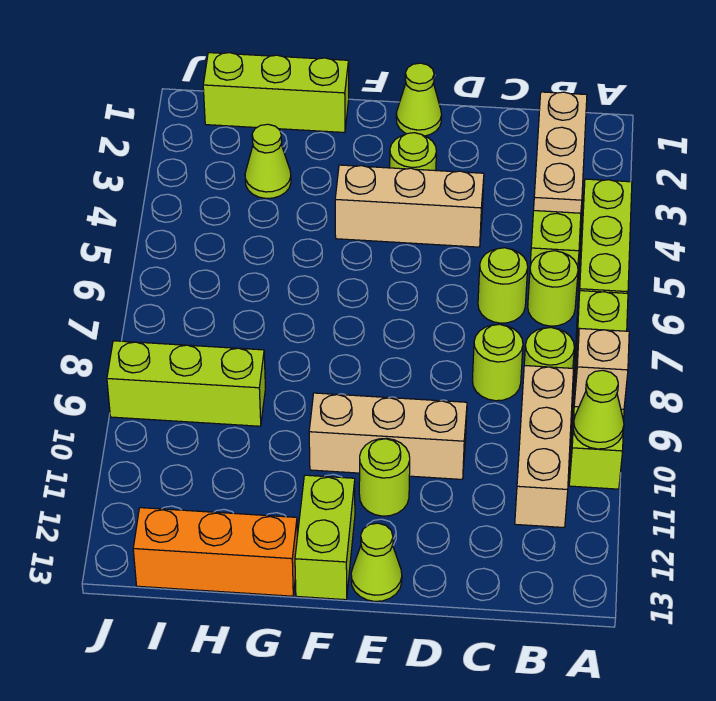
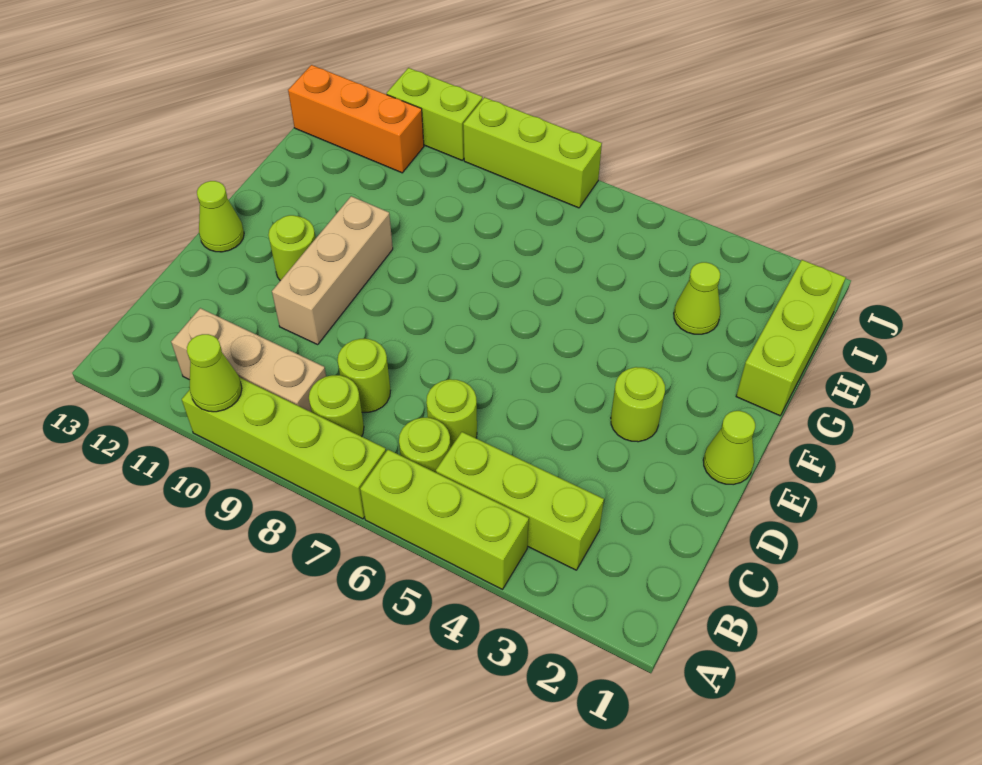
tan 1x1 brick [574,328,629,409] -> none
tan 1x3 plate [534,92,587,213] -> none
tan 1x3 brick [335,165,484,247] -> none
lime 1x2 brick [295,475,355,600] -> lime 1x2 brick moved to [387,68,482,160]
orange 1x3 brick [133,508,297,596] -> orange 1x3 brick turned to [288,65,424,173]
lime 1x3 brick [107,341,265,426] -> lime 1x3 brick turned to [463,97,602,208]

